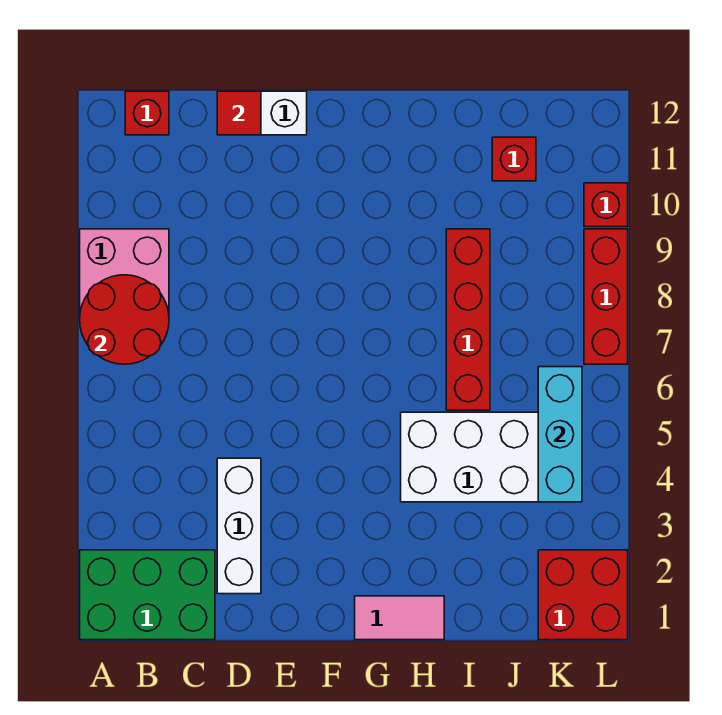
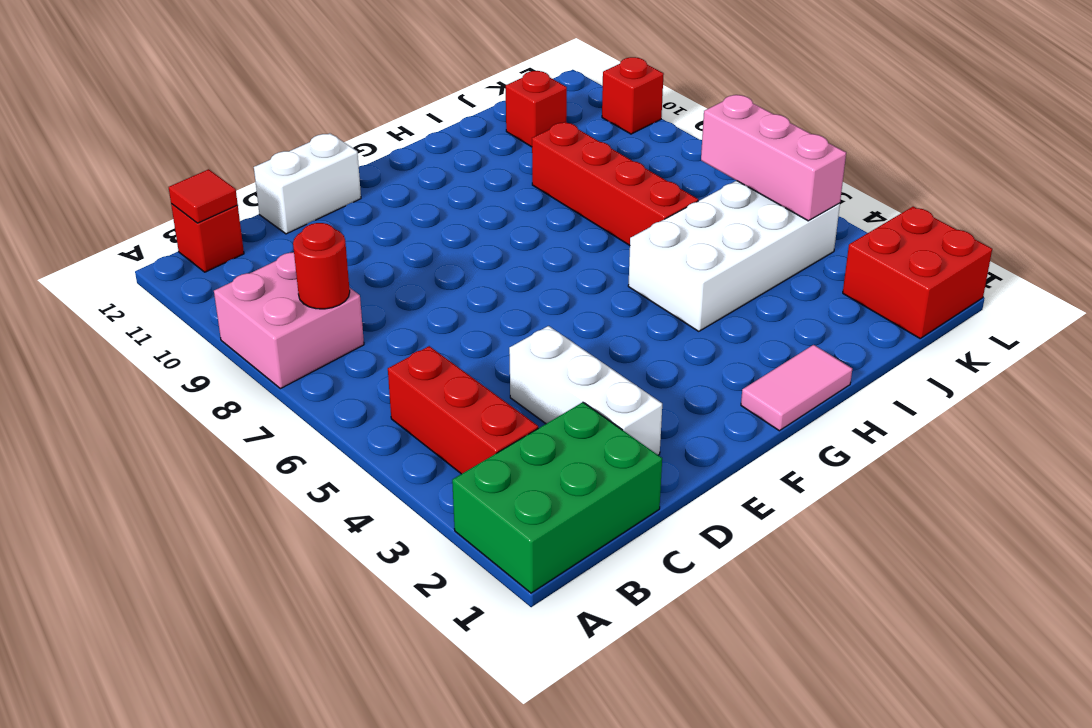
red 2x2 round brick [80,275,169,364] -> red 1x1 round brick [293,223,350,309]
red 1x1 tile [217,91,261,135] -> red 1x1 tile moved to [169,169,238,223]
cyan 1x3 brick [538,367,582,502] -> pink 1x3 brick [701,95,846,221]
red 1x3 brick [584,229,628,364] -> red 1x3 brick moved to [388,346,538,474]

